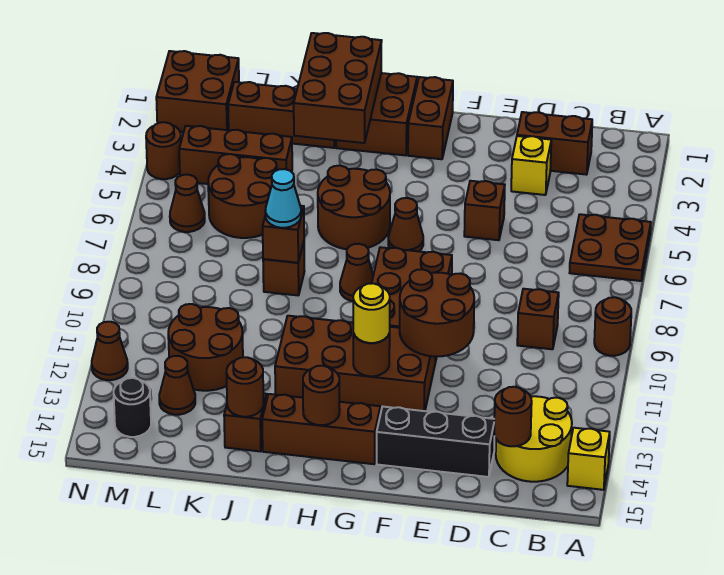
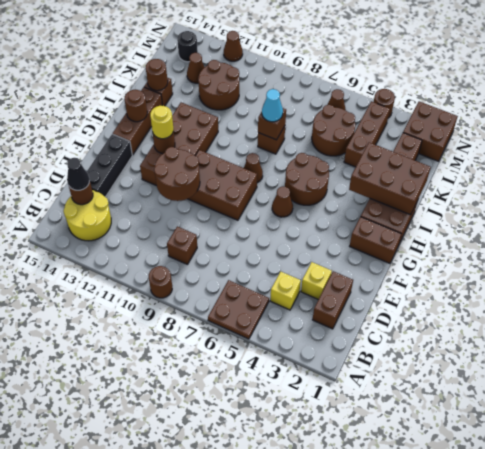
yellow 1x1 brick [567,428,610,490] -> yellow 1x1 brick moved to [270,271,301,310]
none -> black 1x1 cone [67,158,90,190]
brown 1x1 brick [464,181,505,240] -> none

